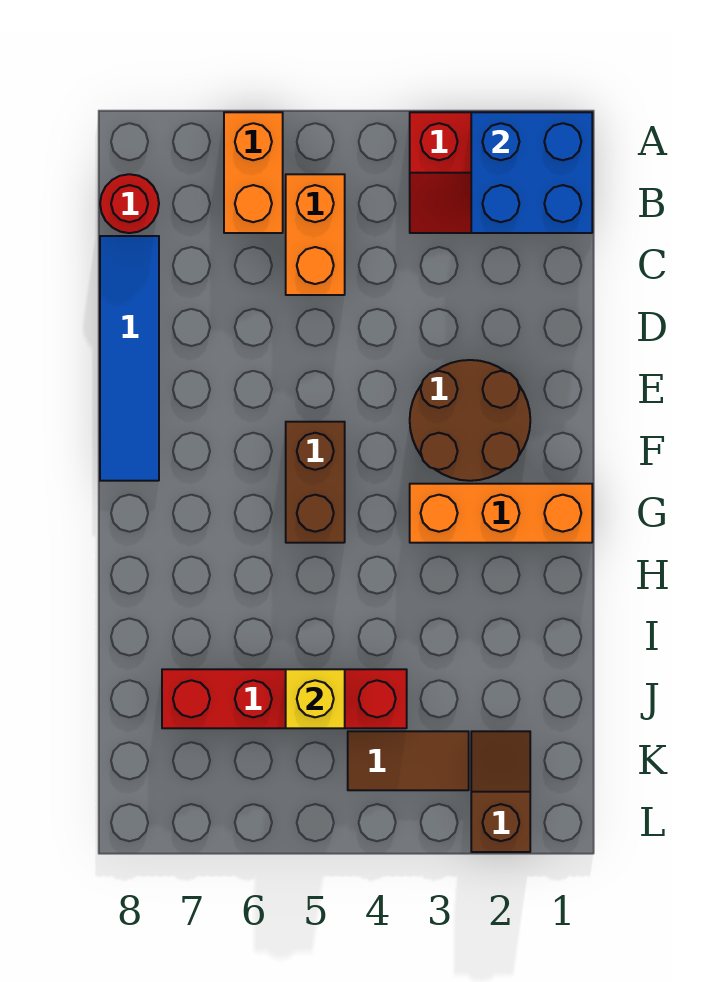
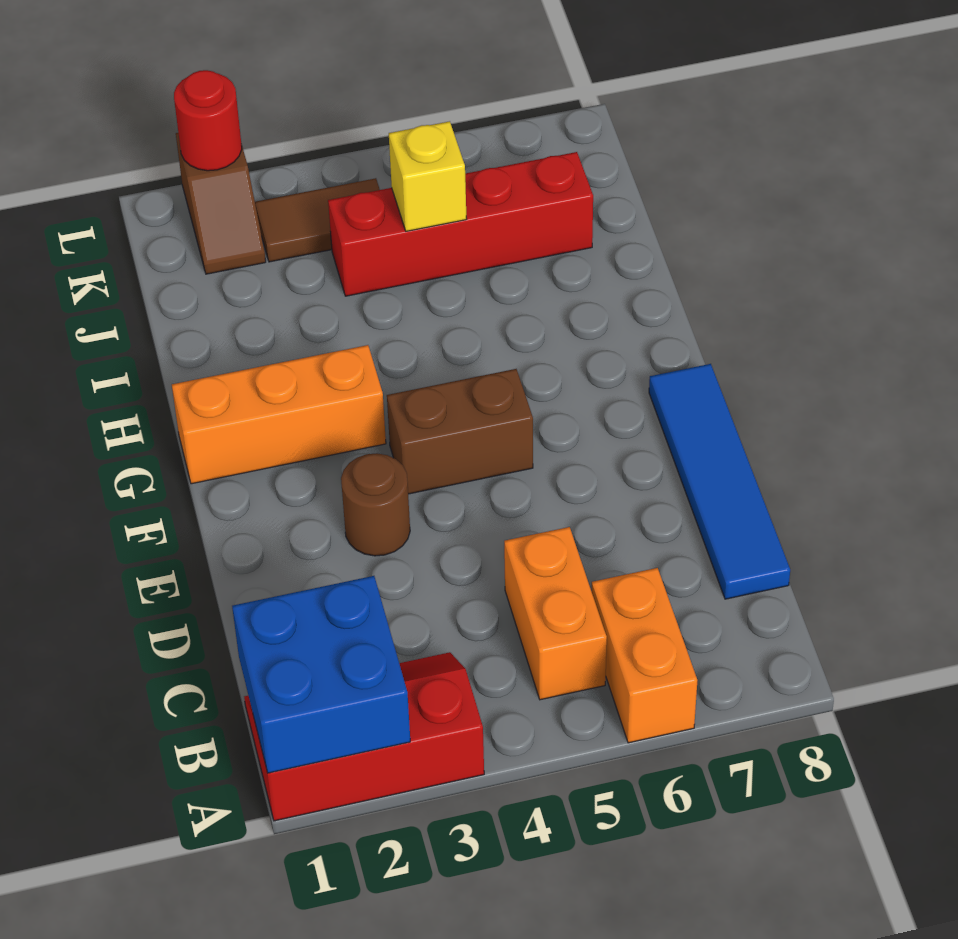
red 1x1 round brick [100,174,159,233] -> red 1x1 round brick moved to [174,70,242,171]
brown 2x2 round brick [410,360,530,481] -> brown 1x1 round brick [341,453,410,556]
brown 1x2 brick [286,422,345,543] -> brown 1x2 brick turned to [387,369,533,494]

